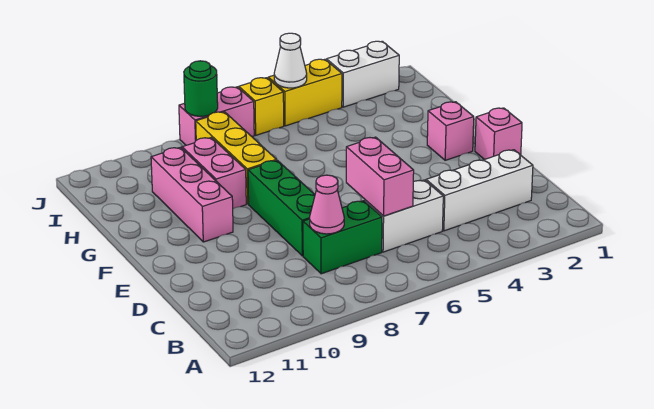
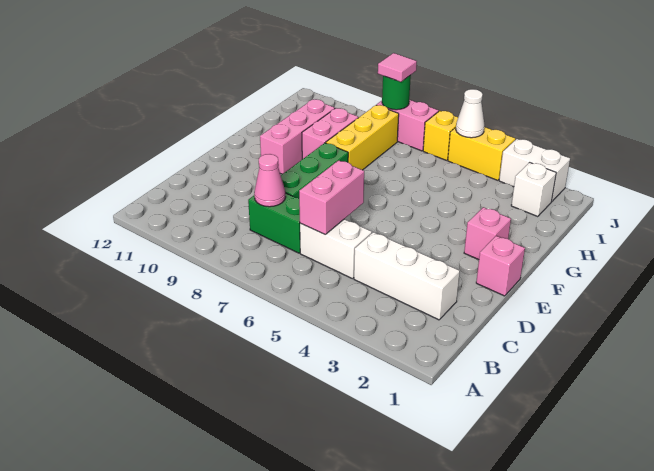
none -> white 1x1 brick [511,162,556,217]
none -> pink 1x1 tile [378,53,417,82]

